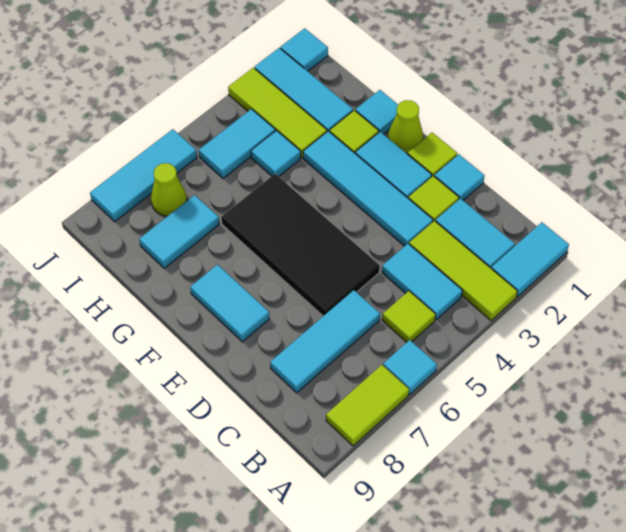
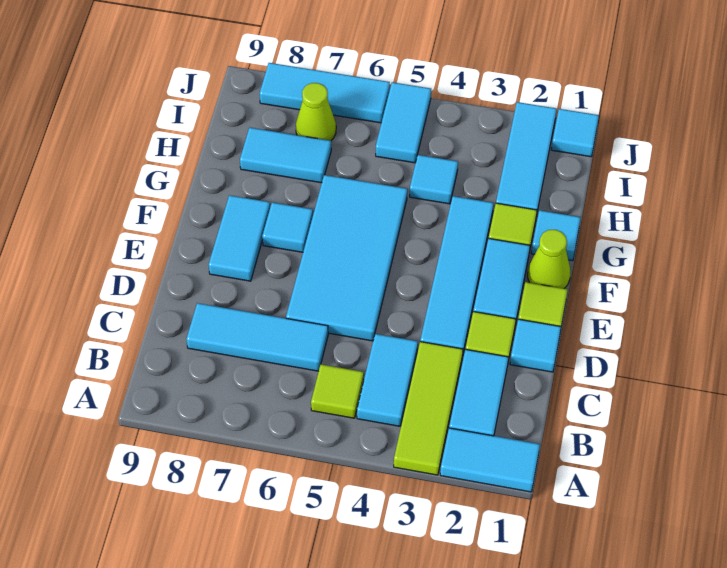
cyan 1x1 tile [383,340,437,395] -> cyan 1x1 tile moved to [262,202,313,252]
lime 1x2 tile [326,365,409,446] -> none
black 2x4 tile [221,174,380,316] -> cyan 2x4 tile [286,175,407,341]
lime 1x3 tile [228,68,327,158] -> none
cyan 1x2 tile [199,109,275,179] -> cyan 1x2 tile turned to [376,82,431,163]

